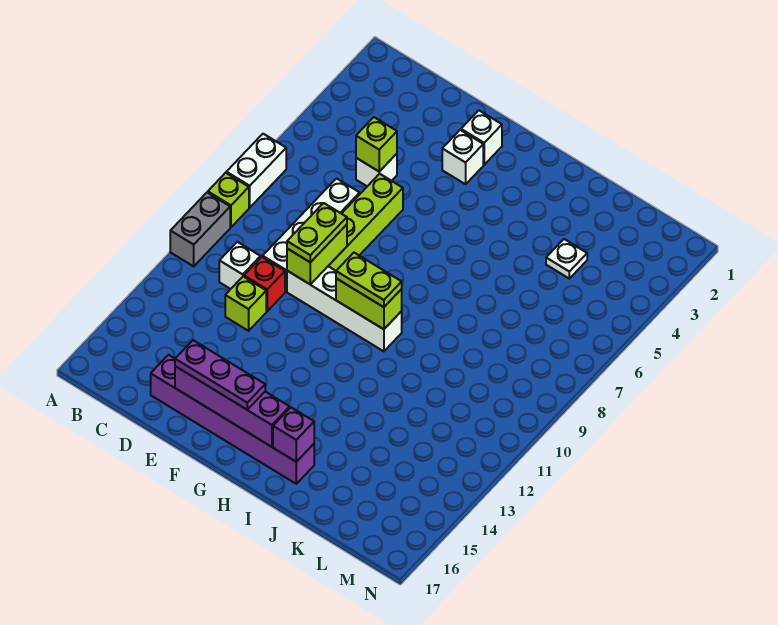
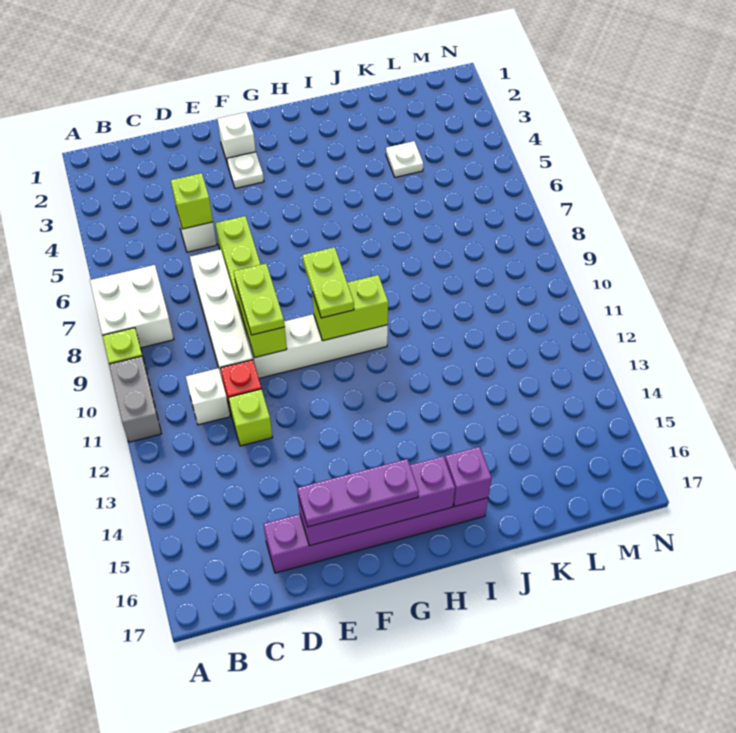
white 1x2 brick [226,134,286,208] -> white 2x2 brick [90,265,174,348]
white 1x1 brick [442,130,483,184] -> white 1x1 plate [227,152,264,189]
lime 1x2 plate [336,253,402,307] -> lime 1x2 plate turned to [303,247,354,318]

